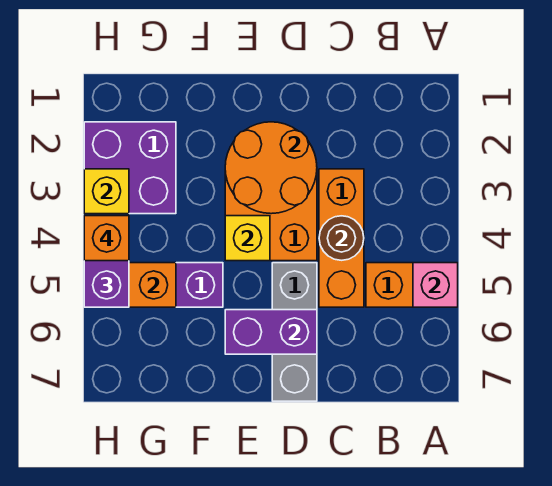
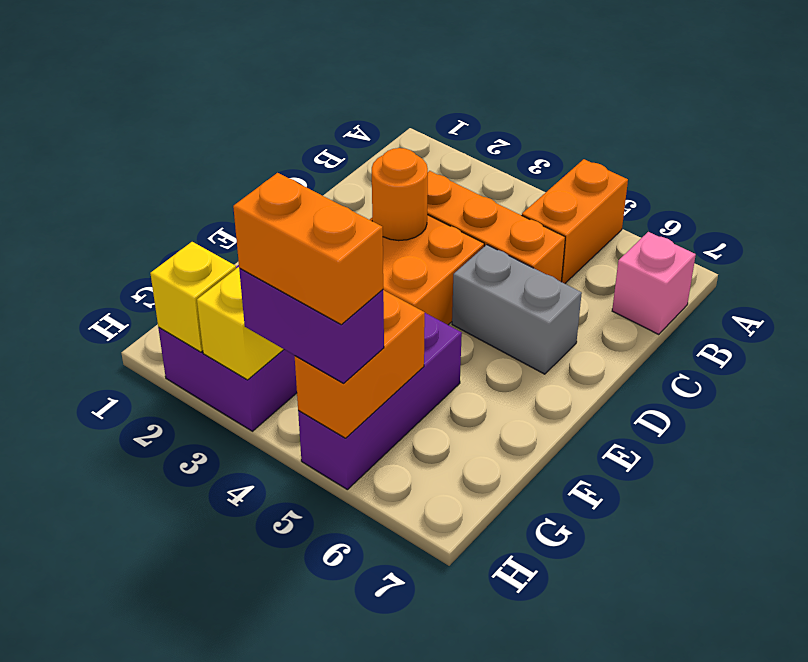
pink 1x1 brick [413,263,458,307] -> pink 1x1 brick moved to [612,232,696,334]
brown 1x1 round brick [319,216,364,260] -> none
orange 2x2 round brick [225,122,317,214] -> orange 1x1 round brick [372,148,428,241]
grey 1x3 brick [272,263,317,401] -> grey 1x2 brick [452,245,582,374]
purple 1x2 brick [225,310,317,354] -> none
yellow 1x1 brick [225,216,270,261] -> yellow 1x1 brick moved to [150,242,236,352]
orange 1x1 brick [84,216,129,261] -> orange 1x2 brick [233,173,383,325]

